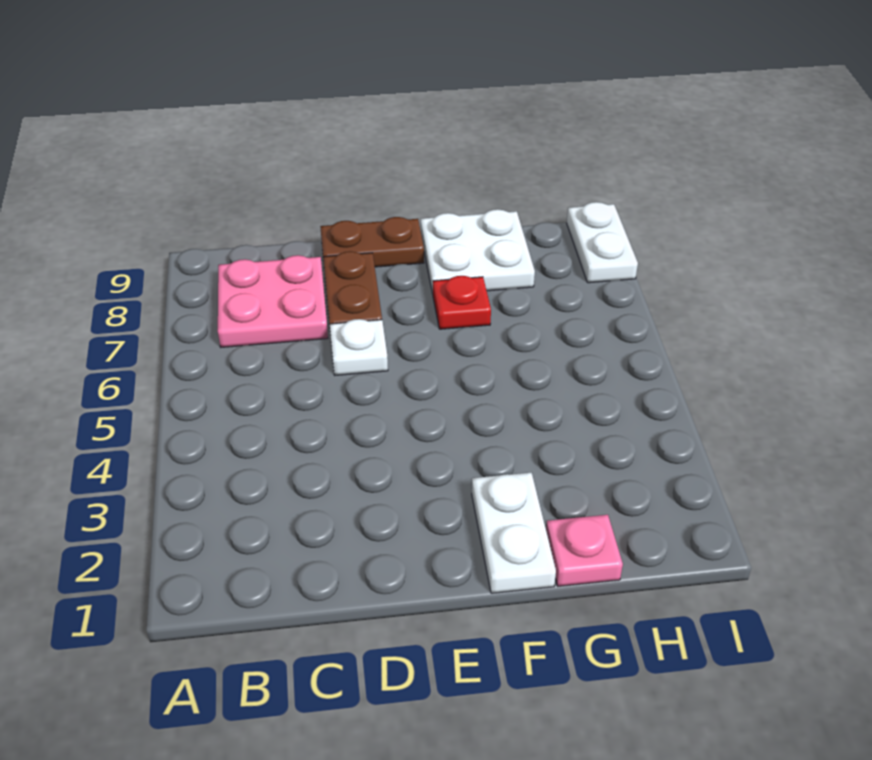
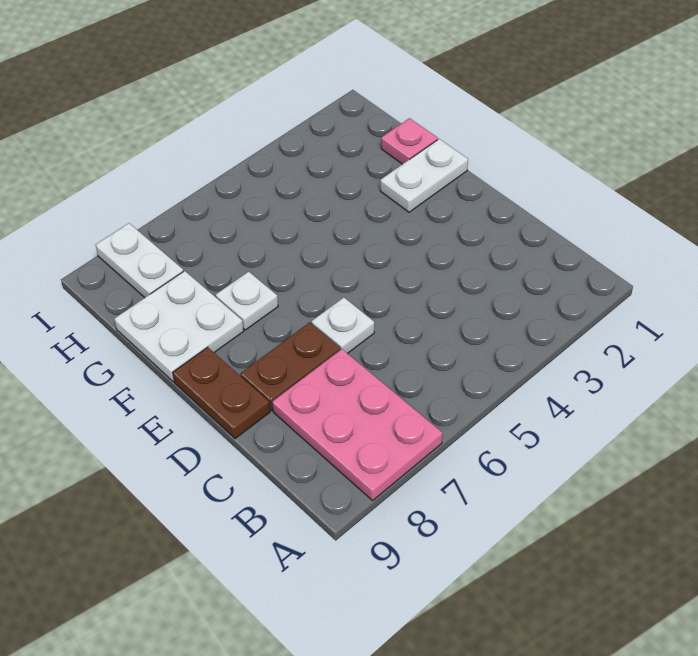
pink 2x2 plate [218,255,328,347] -> pink 2x3 plate [272,349,443,500]
red 1x1 plate [433,276,491,329] -> white 1x1 plate [216,272,278,330]
white 1x2 plate [567,202,638,283] -> white 1x2 plate turned to [96,223,183,298]

